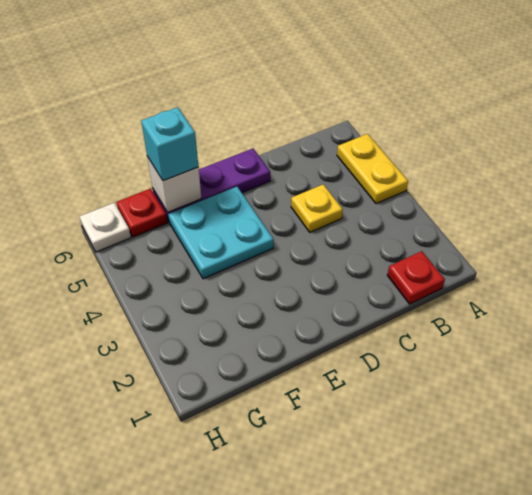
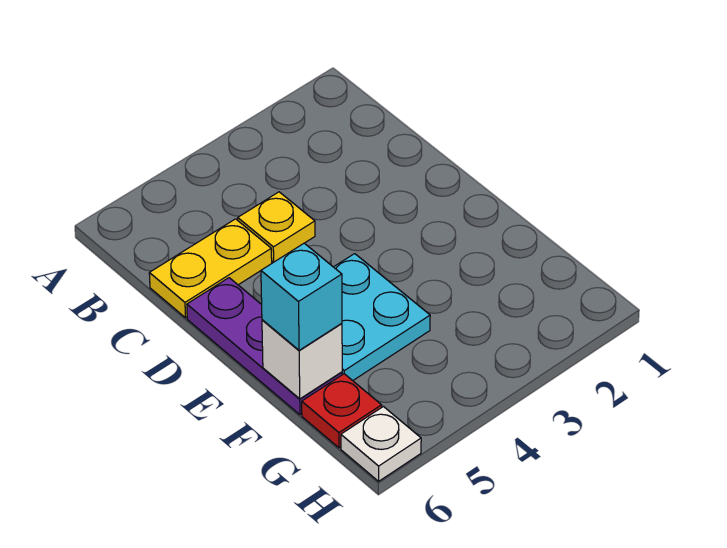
yellow 1x2 plate [337,134,408,204] -> yellow 1x2 plate moved to [149,219,272,318]
red 1x1 plate [387,251,445,304] -> none

